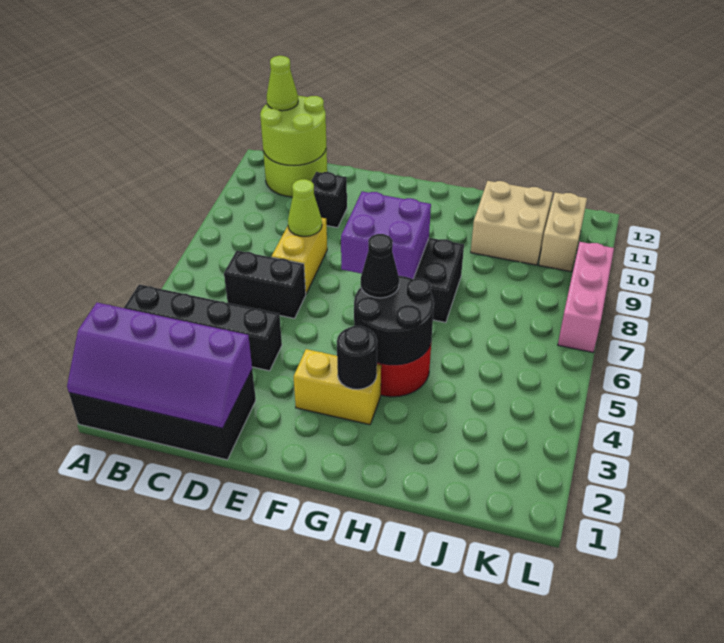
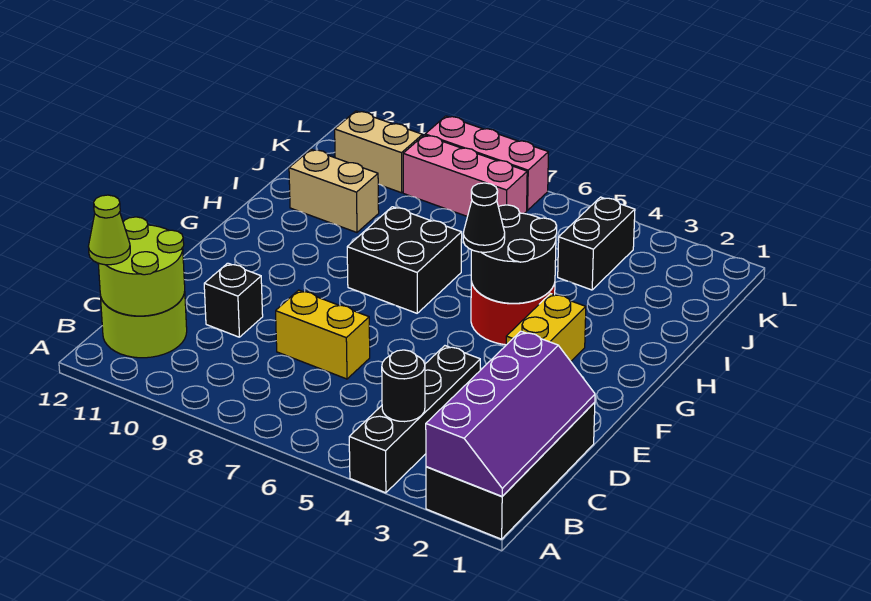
black 1x2 brick [224,251,306,319] -> black 1x2 brick moved to [558,197,635,290]
lime 1x1 cone [288,179,322,236] -> none
purple 2x2 brick [341,191,431,279] -> none
black 1x1 round brick [337,326,377,389] -> black 1x1 round brick moved to [382,350,425,422]
tan 2x2 brick [471,181,553,265] -> tan 1x2 brick [289,149,379,232]
none -> pink 1x3 brick [403,135,527,217]

